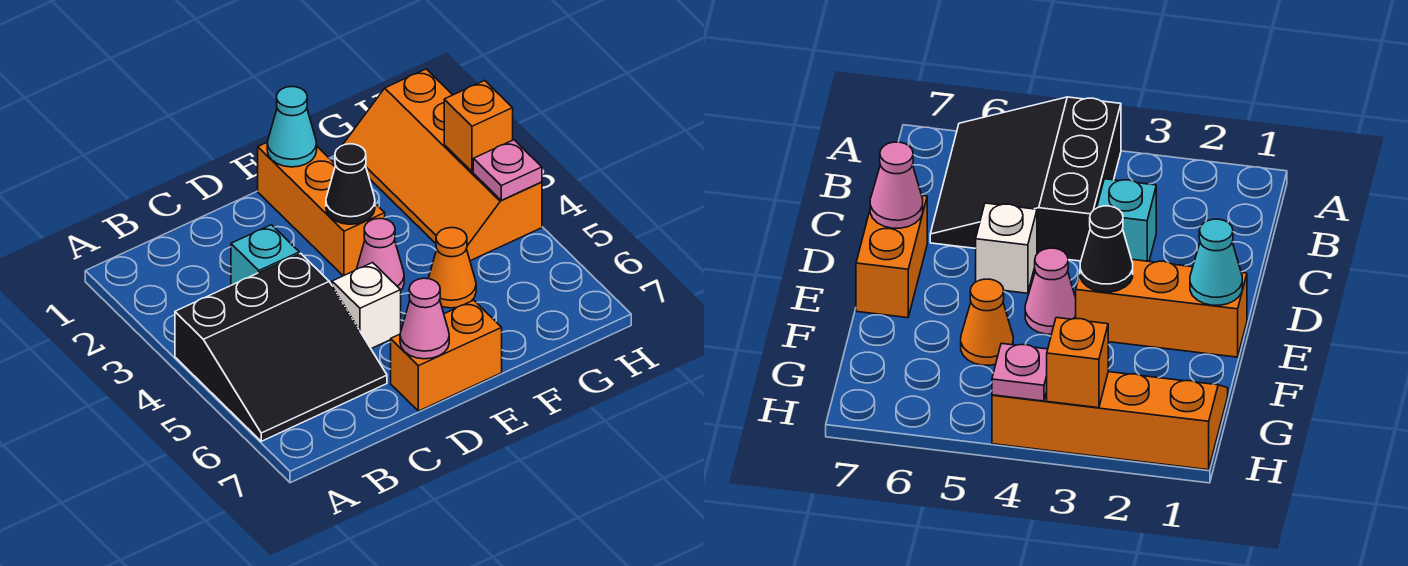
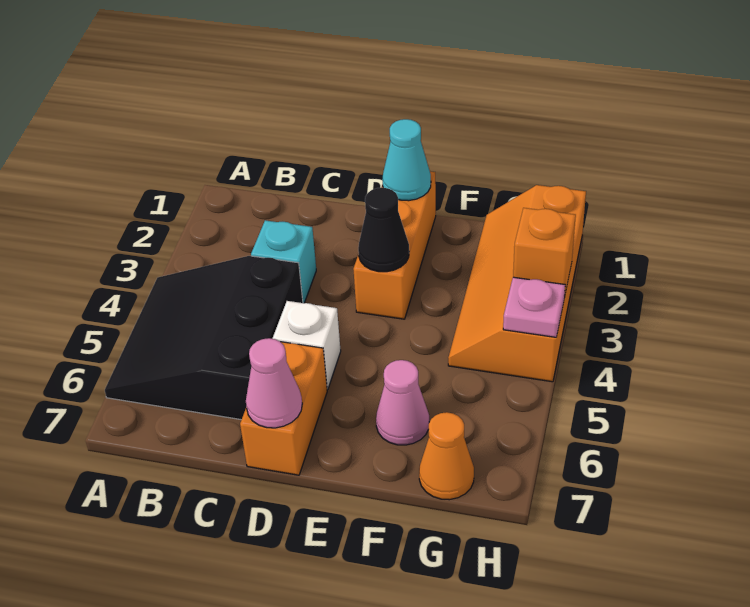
black 3x3 slope [175,253,387,441] -> black 3x3 slope turned to [105,256,303,420]
orange 1x2 brick [391,300,502,411] -> orange 1x2 brick turned to [240,342,327,475]
pink 1x1 cone [357,219,404,290] -> pink 1x1 cone moved to [376,360,429,445]
orange 1x1 cone [428,228,476,308] -> orange 1x1 cone moved to [419,412,474,500]

